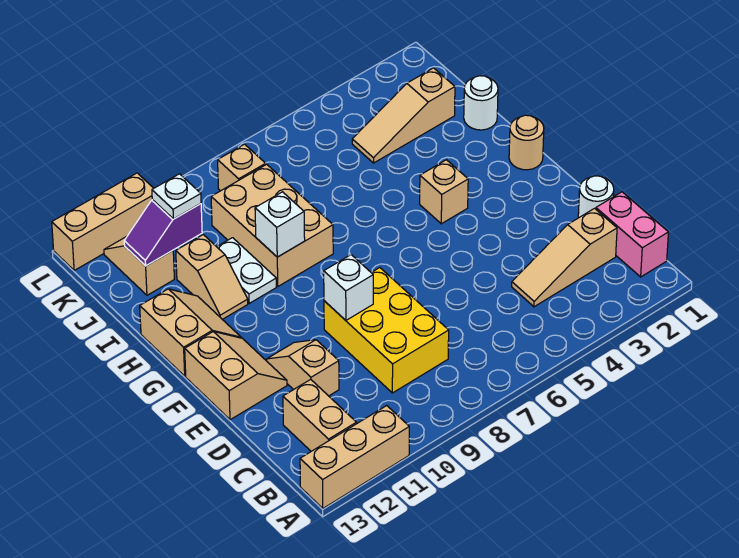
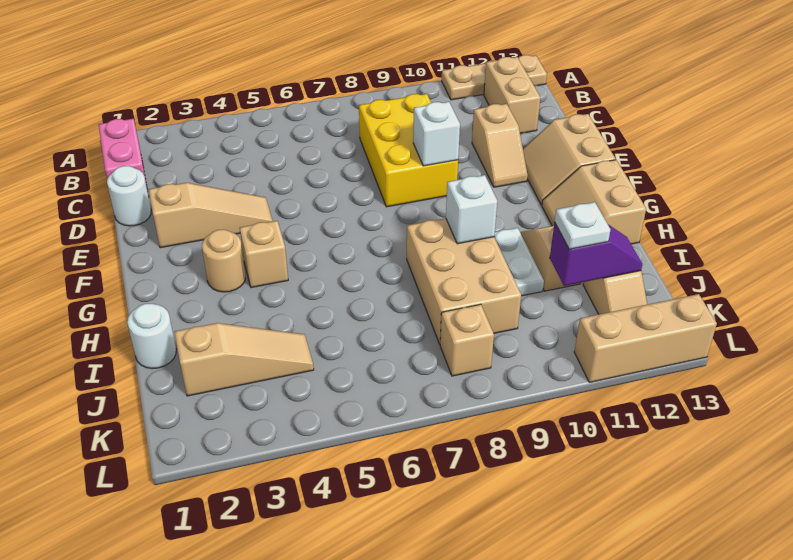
tan 1x3 brick [300,406,409,508] -> tan 1x3 plate [442,55,547,100]
tan 1x3 slope [512,208,617,307] -> tan 1x3 slope moved to [149,183,272,248]
tan 1x1 round brick [509,115,544,170] -> tan 1x1 round brick moved to [202,230,245,292]

